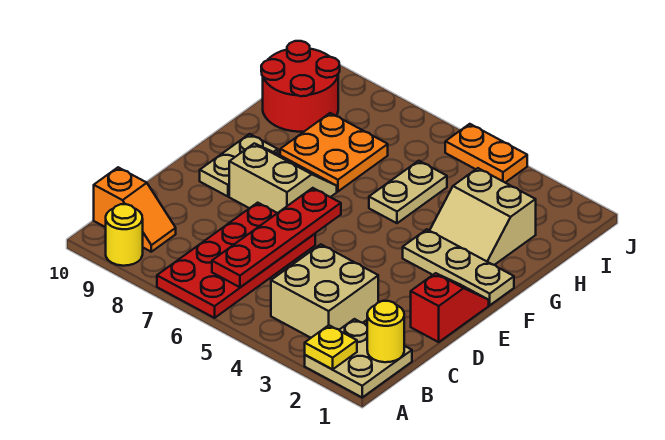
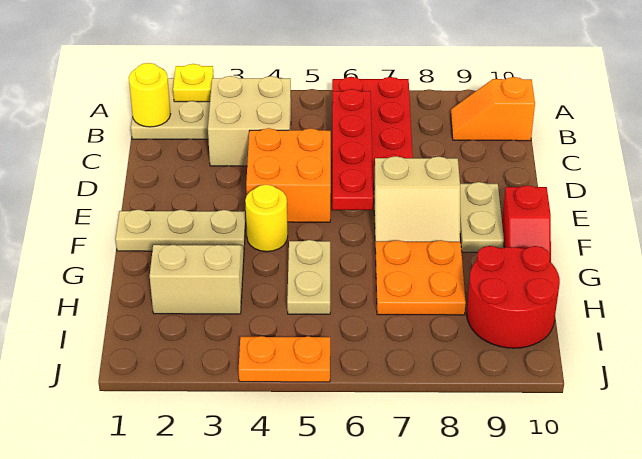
yellow 1x1 round brick [106,204,143,266] -> yellow 1x1 round brick moved to [245,184,288,252]
red 1x2 slope [411,273,489,342] -> red 1x2 slope moved to [502,185,551,262]
none -> orange 2x2 brick [246,128,331,222]

